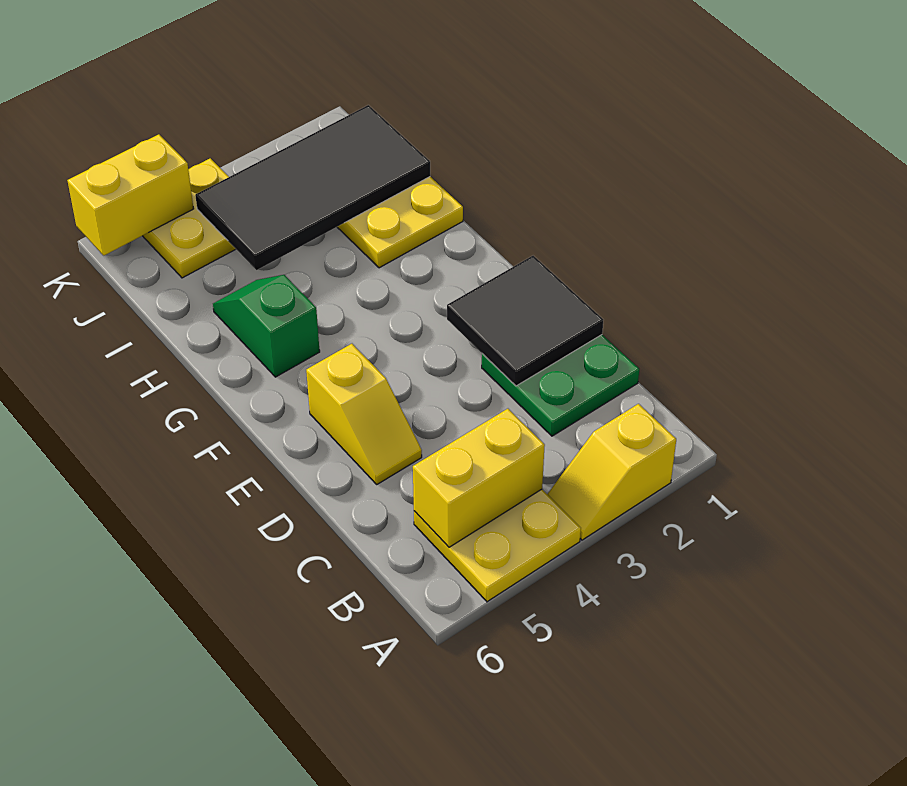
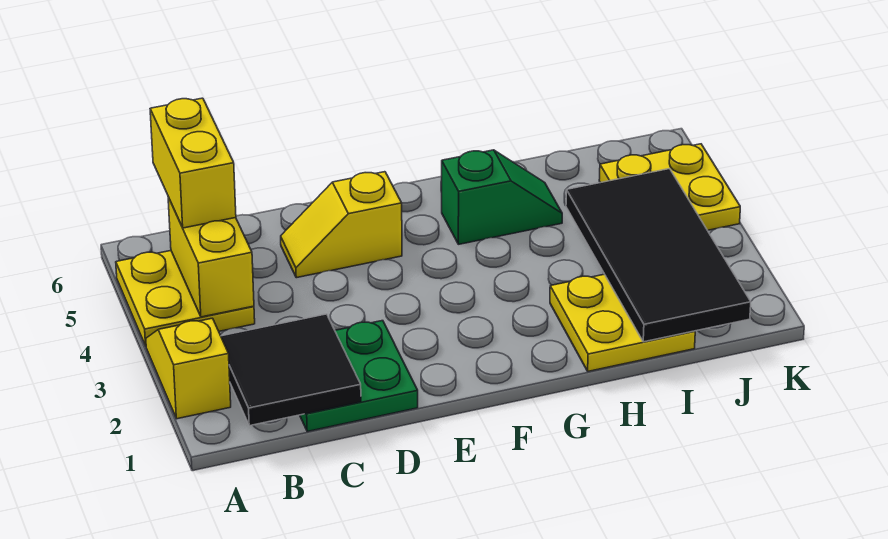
black 2x2 tile [447,256,603,386] -> black 2x2 tile moved to [221,314,361,426]
yellow 1x2 brick [67,134,194,255] -> yellow 1x2 brick moved to [150,98,236,228]

